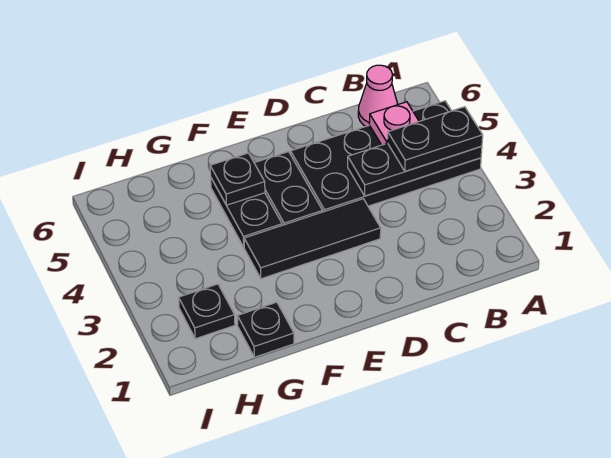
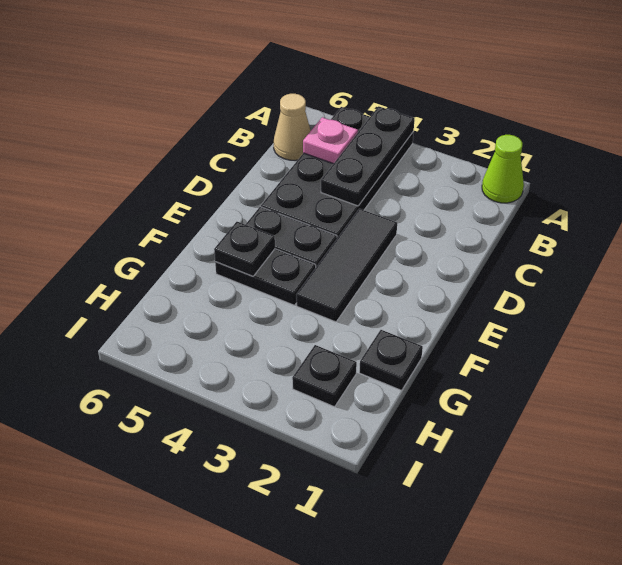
none -> lime 1x1 cone [482,135,524,203]
black 1x2 plate [388,107,483,171] -> none
pink 1x1 cone [358,65,398,126] -> tan 1x1 cone [274,94,311,160]

